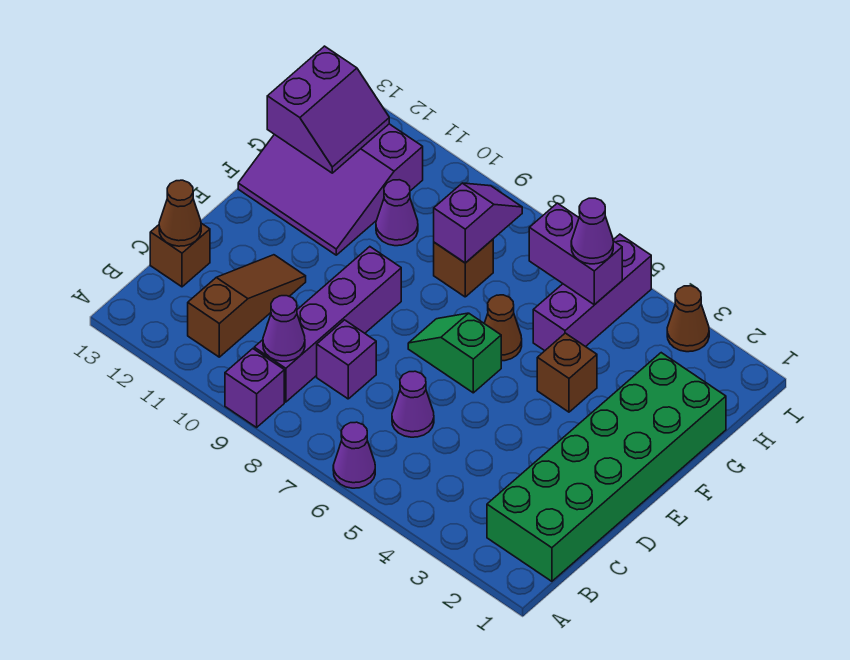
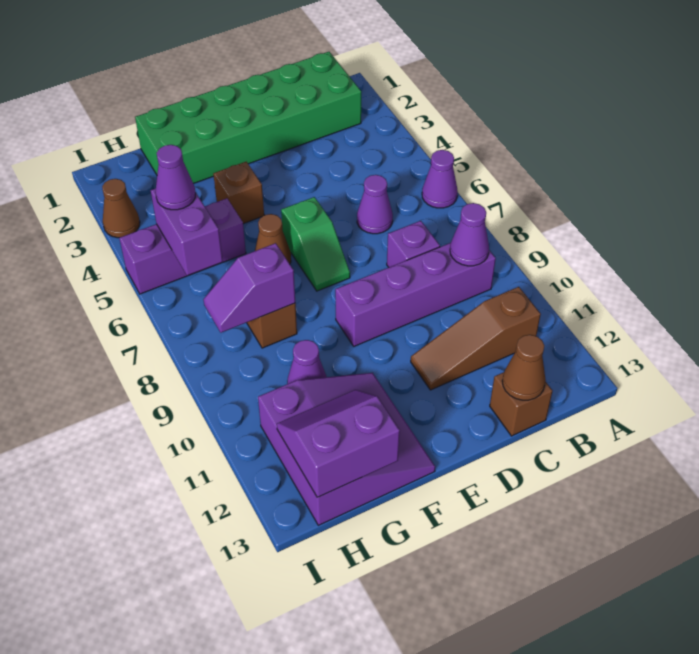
purple 1x1 brick [225,349,284,427] -> none

